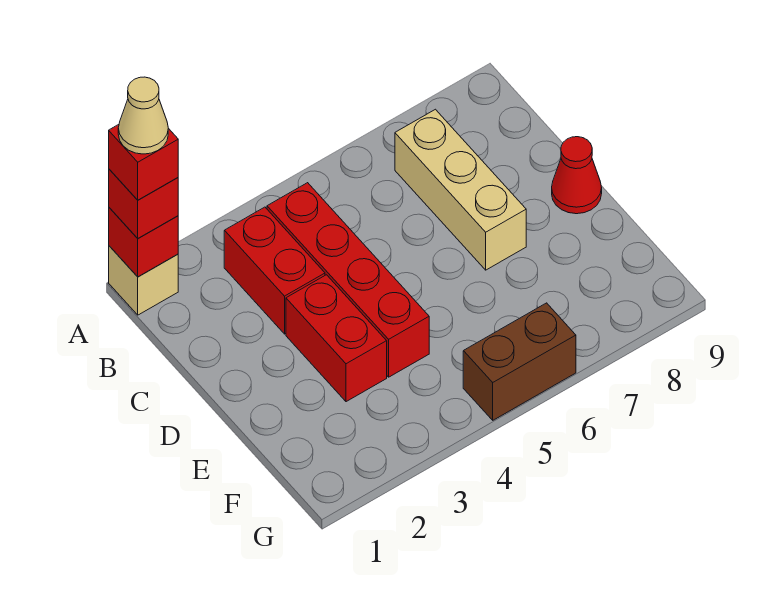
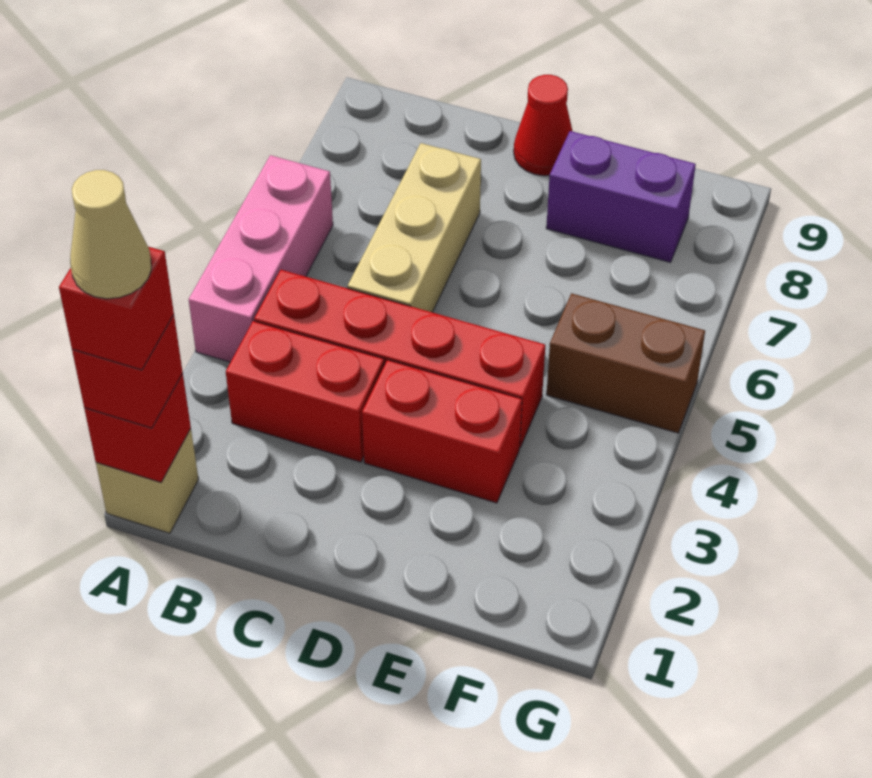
none -> pink 1x3 brick [189,155,333,362]
tan 1x3 brick [395,109,526,270] -> tan 1x3 brick turned to [348,143,481,312]
none -> purple 1x2 brick [546,131,696,262]
brown 1x2 brick [463,303,576,420] -> brown 1x2 brick turned to [547,293,705,433]

